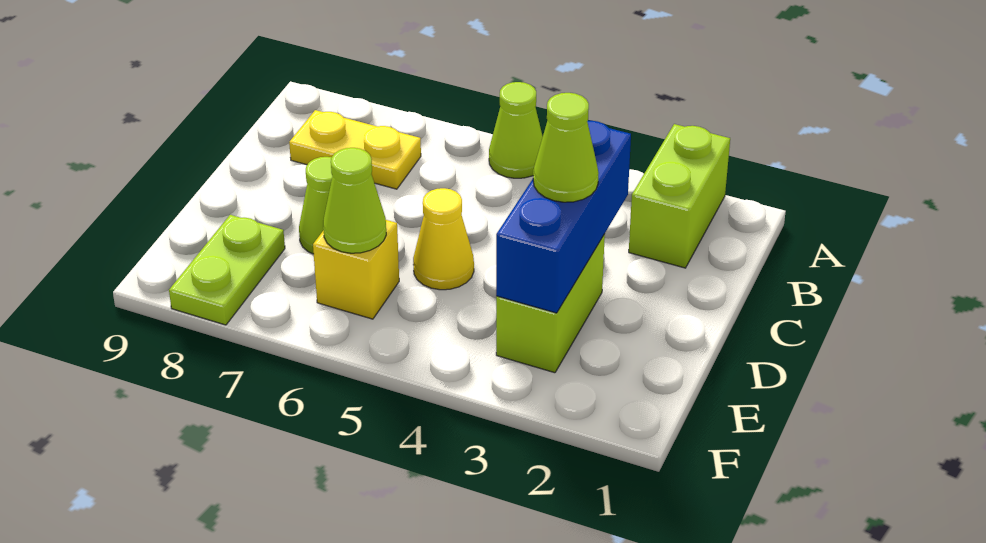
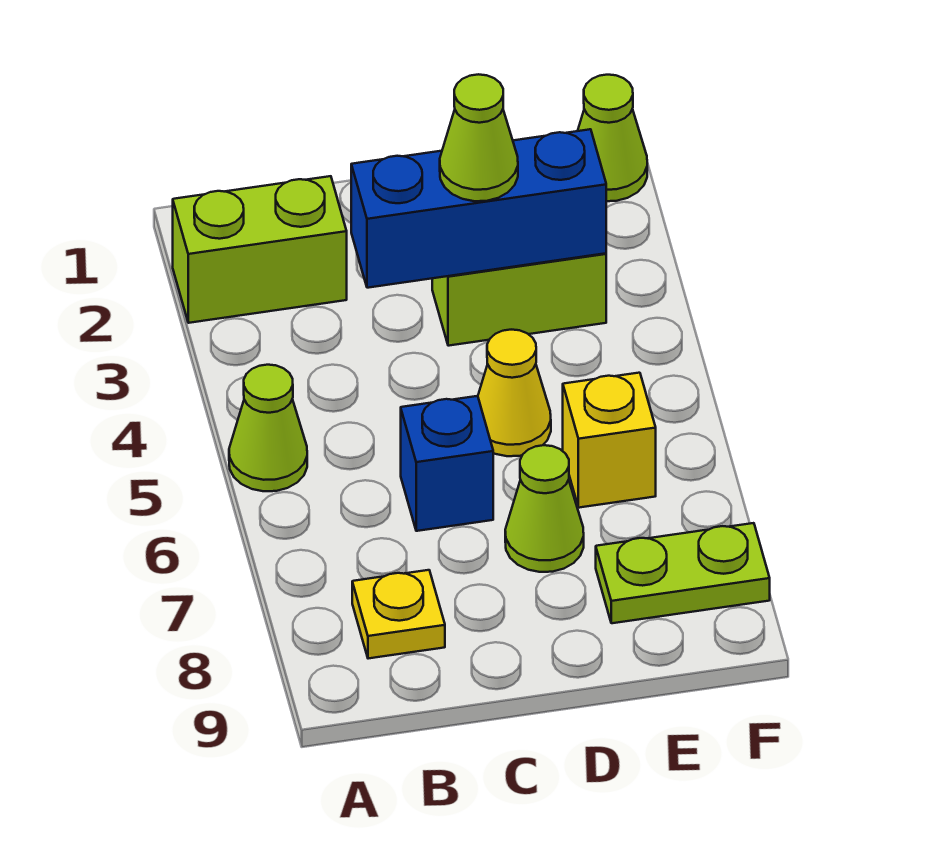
yellow 1x2 plate [289,110,421,189] -> yellow 1x1 plate [352,570,445,659]
none -> blue 1x1 brick [401,396,493,531]
lime 1x1 cone [323,148,386,253] -> lime 1x1 cone moved to [578,75,647,201]

